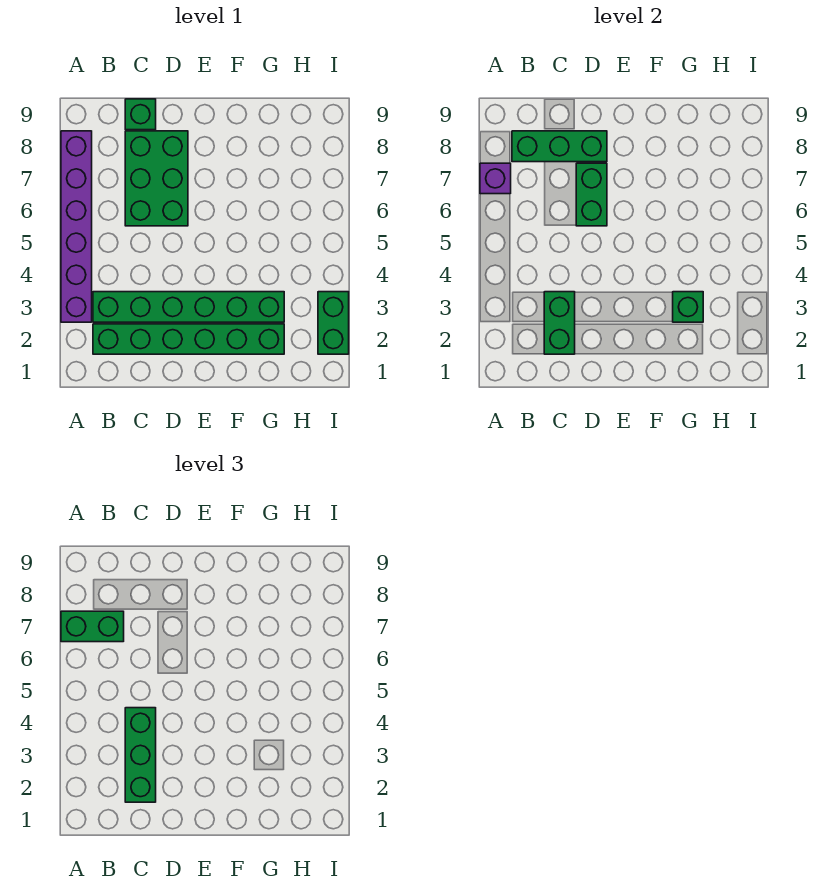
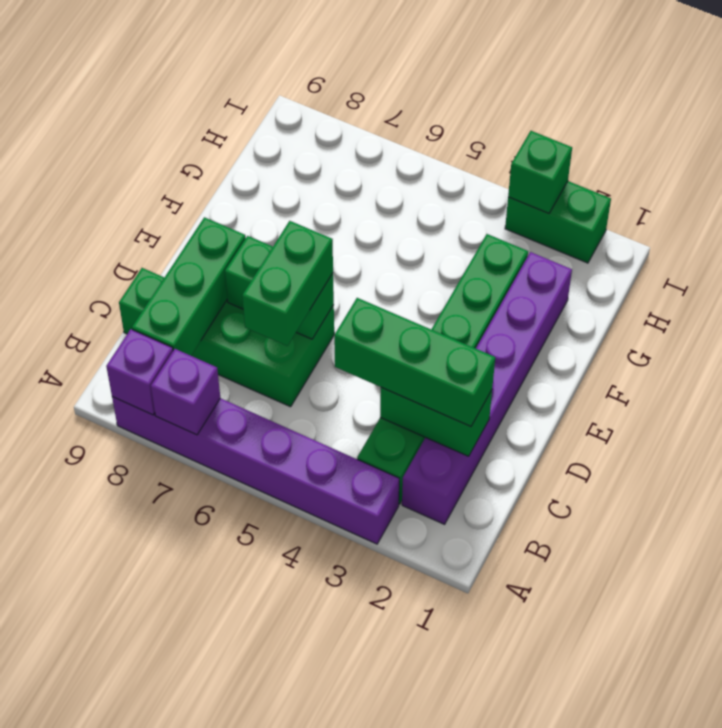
green 1x2 brick [61,611,124,642] -> green 1x2 brick moved to [242,221,333,346]
none -> purple 1x1 brick [106,329,173,415]
green 1x6 brick [93,324,284,354] -> purple 1x6 brick [402,252,572,524]
green 1x1 brick [673,292,703,322] -> green 1x1 brick moved to [508,131,572,213]

